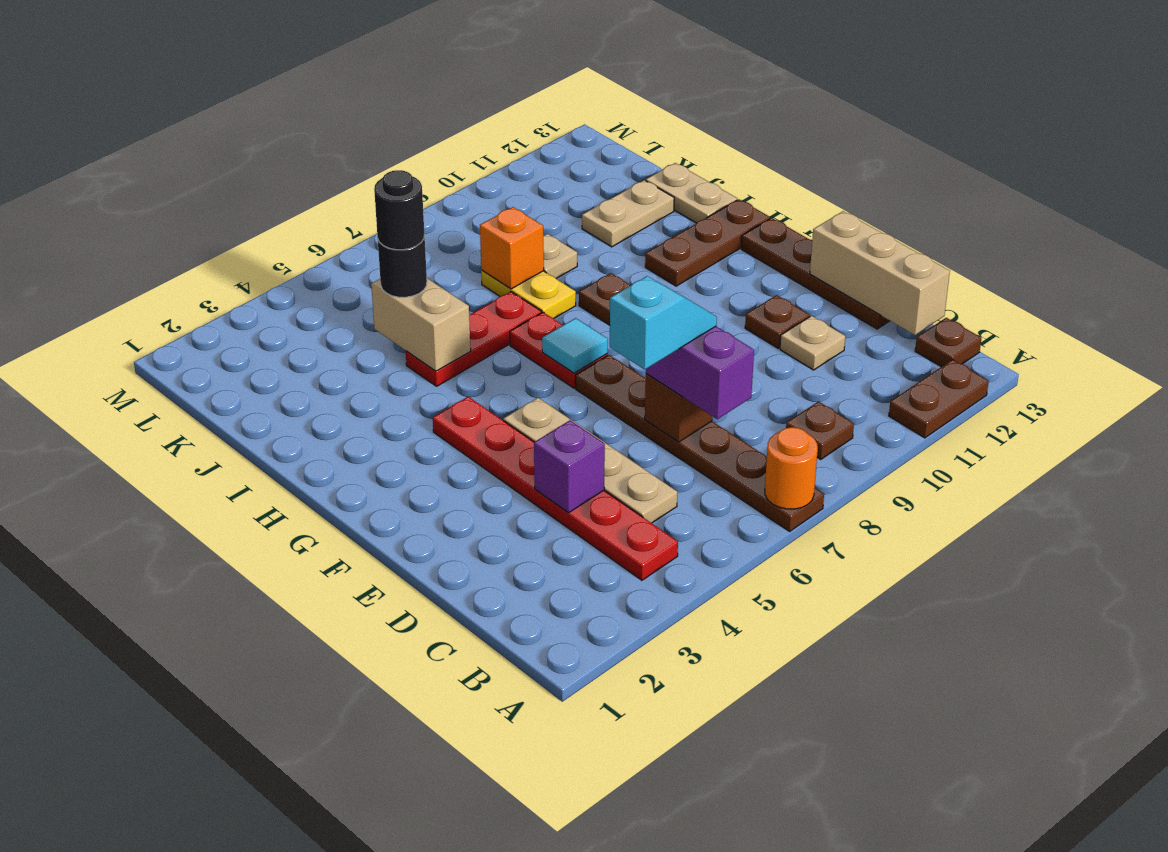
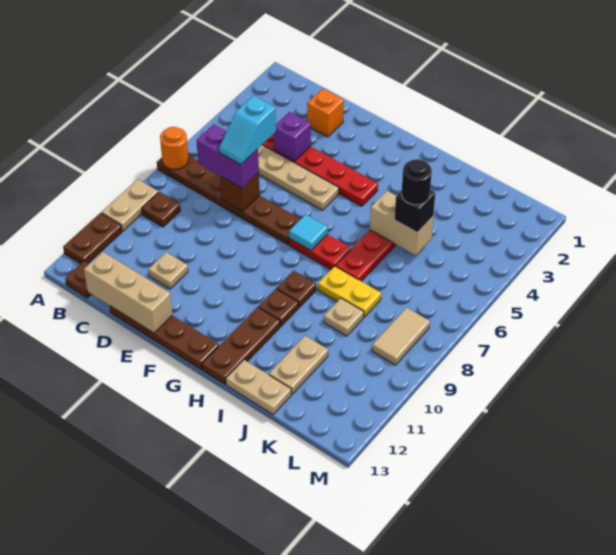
none -> tan 1x2 plate [102,179,158,231]
brown 1x1 plate [745,295,810,348] -> brown 1x1 plate moved to [258,289,298,326]
black 1x1 round brick [378,235,427,297] -> black 1x1 brick [395,190,435,233]
orange 1x1 brick [480,207,544,289] -> orange 1x1 brick moved to [307,89,344,137]
none -> tan 1x2 tile [372,308,430,365]

